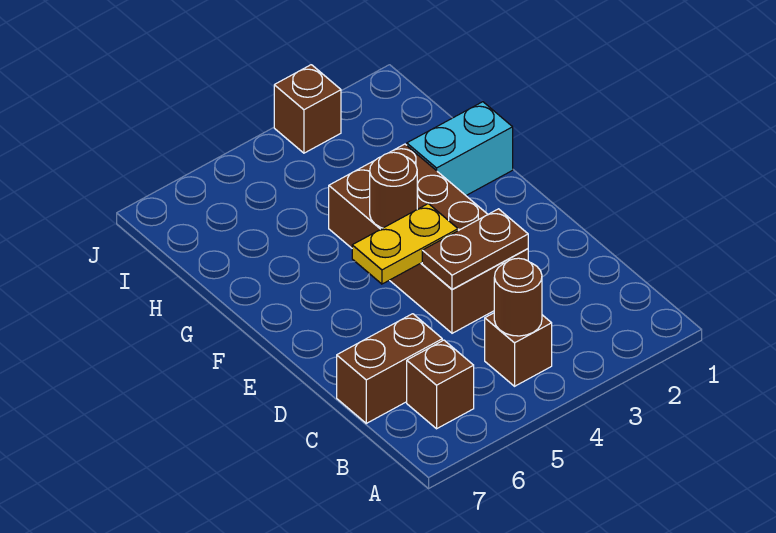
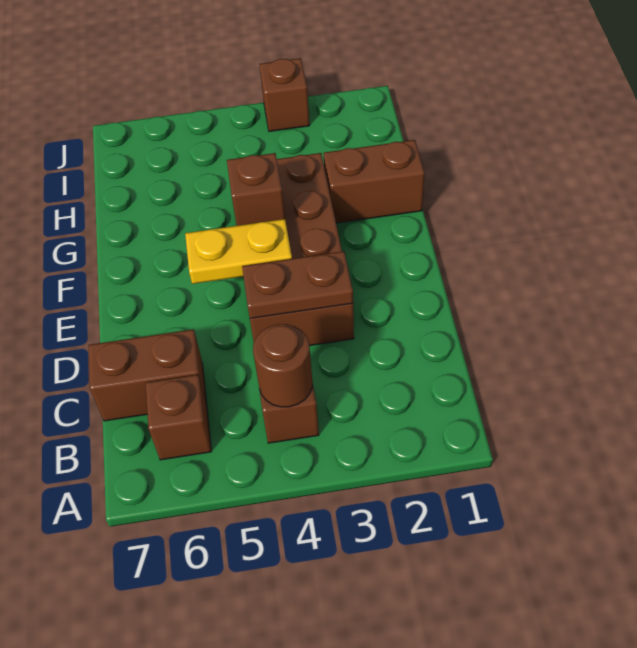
brown 1x1 round brick [370,152,417,228] -> brown 1x1 brick [227,153,285,226]
cyan 1x2 brick [407,102,513,195] -> brown 1x2 brick [324,140,425,223]

